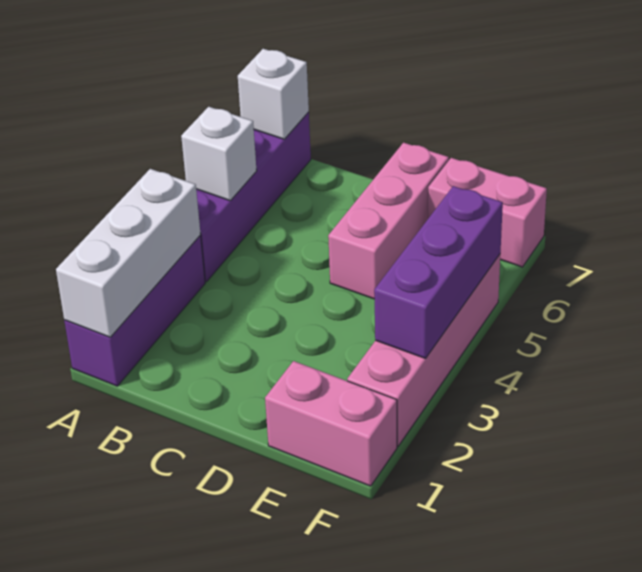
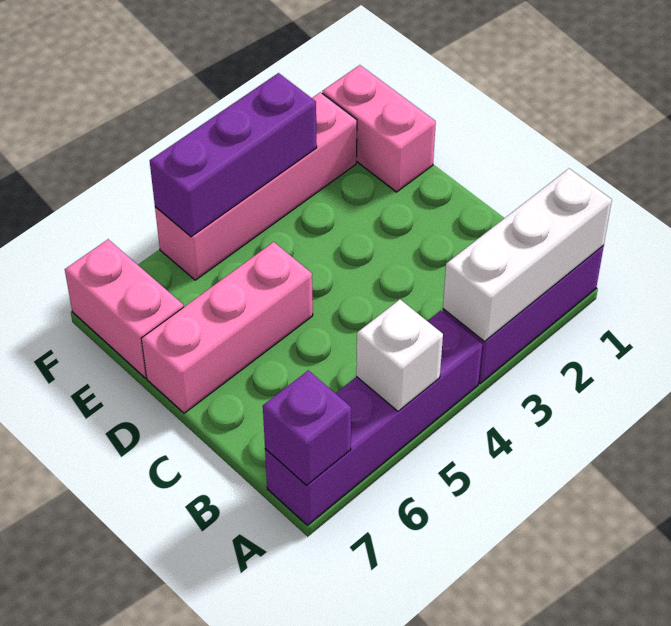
white 1x1 brick [238,49,309,139] -> purple 1x1 brick [263,370,351,485]

